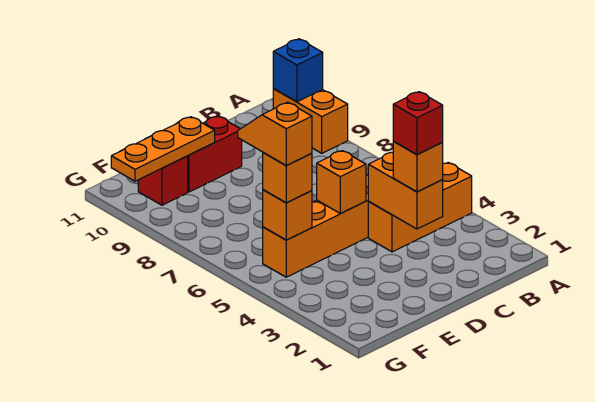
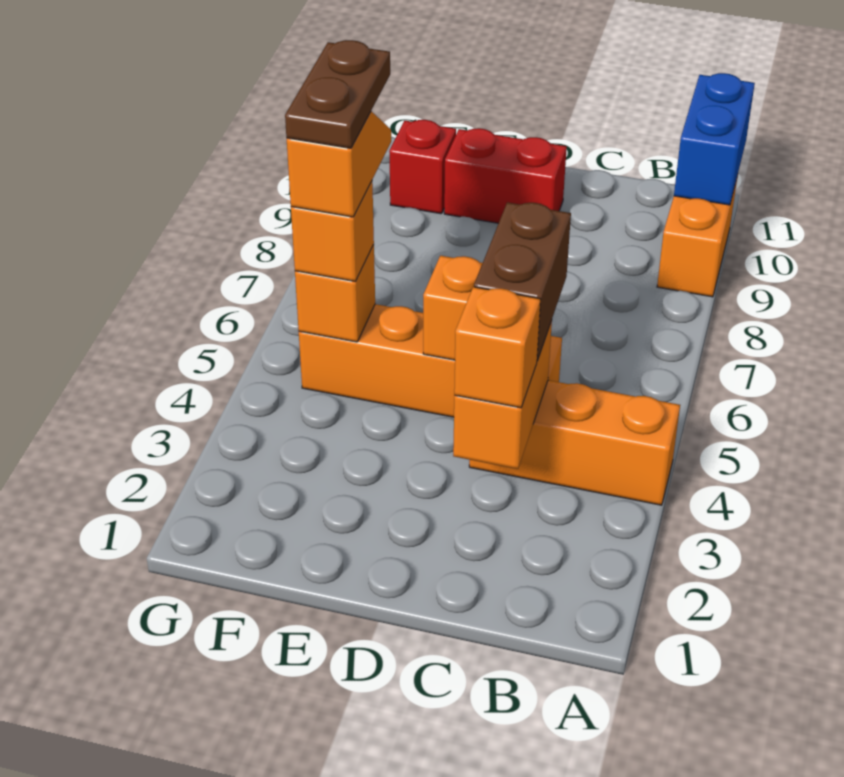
blue 1x1 brick [273,39,323,102] -> blue 1x2 brick [674,73,755,205]
red 1x1 brick [393,92,443,155] -> none
none -> brown 1x2 brick [474,202,571,361]
orange 1x3 plate [111,117,215,181] -> none
none -> brown 1x2 plate [285,40,390,148]

